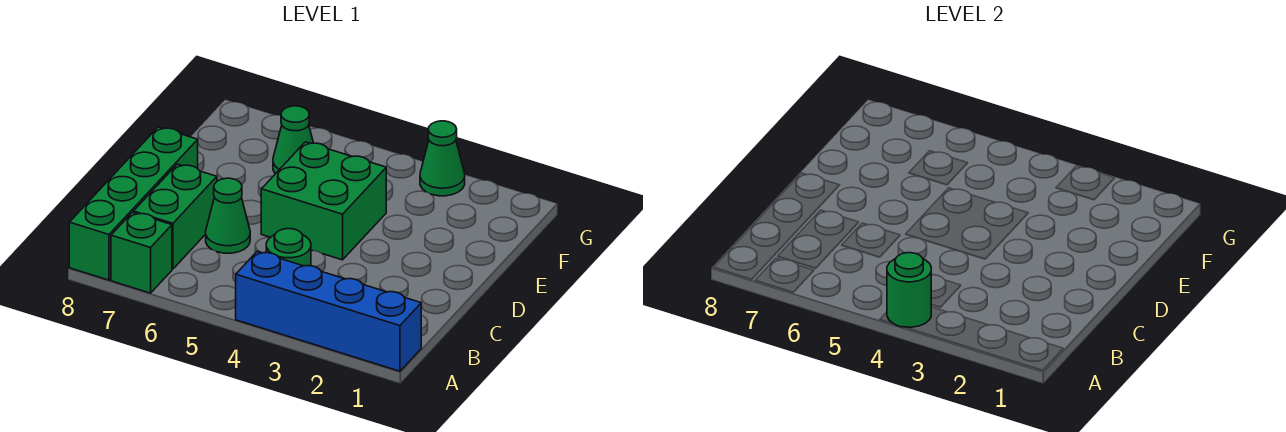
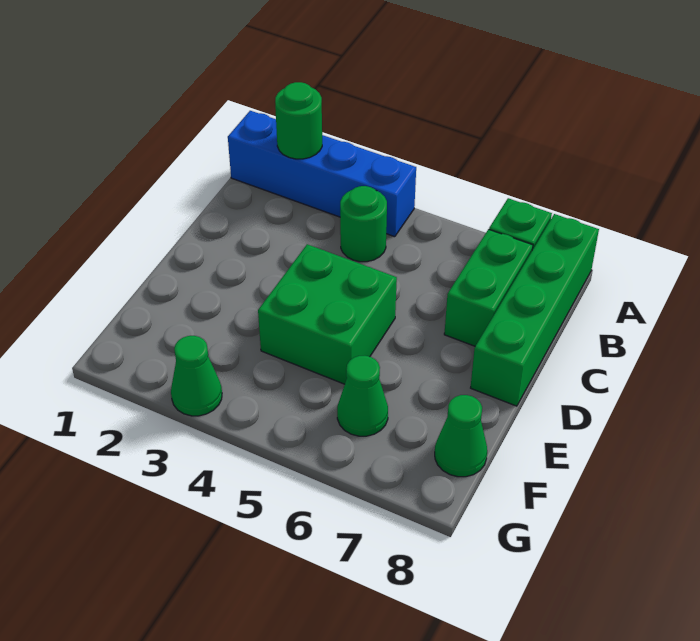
green 1x1 round brick [887,253,931,327] -> green 1x1 round brick moved to [275,82,322,159]
green 1x1 cone [206,178,250,253] -> green 1x1 cone moved to [435,395,487,477]

